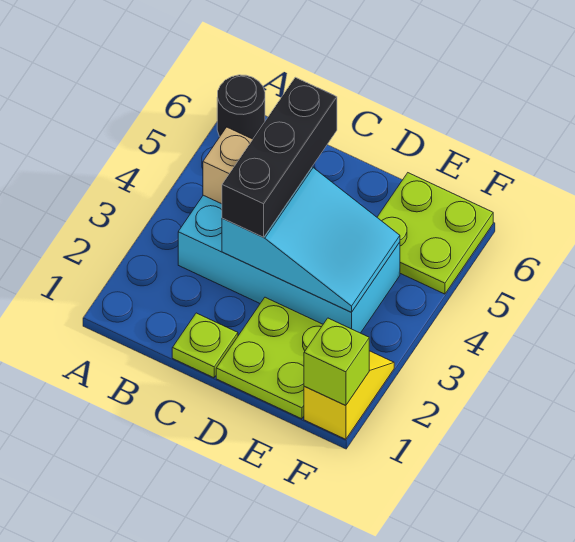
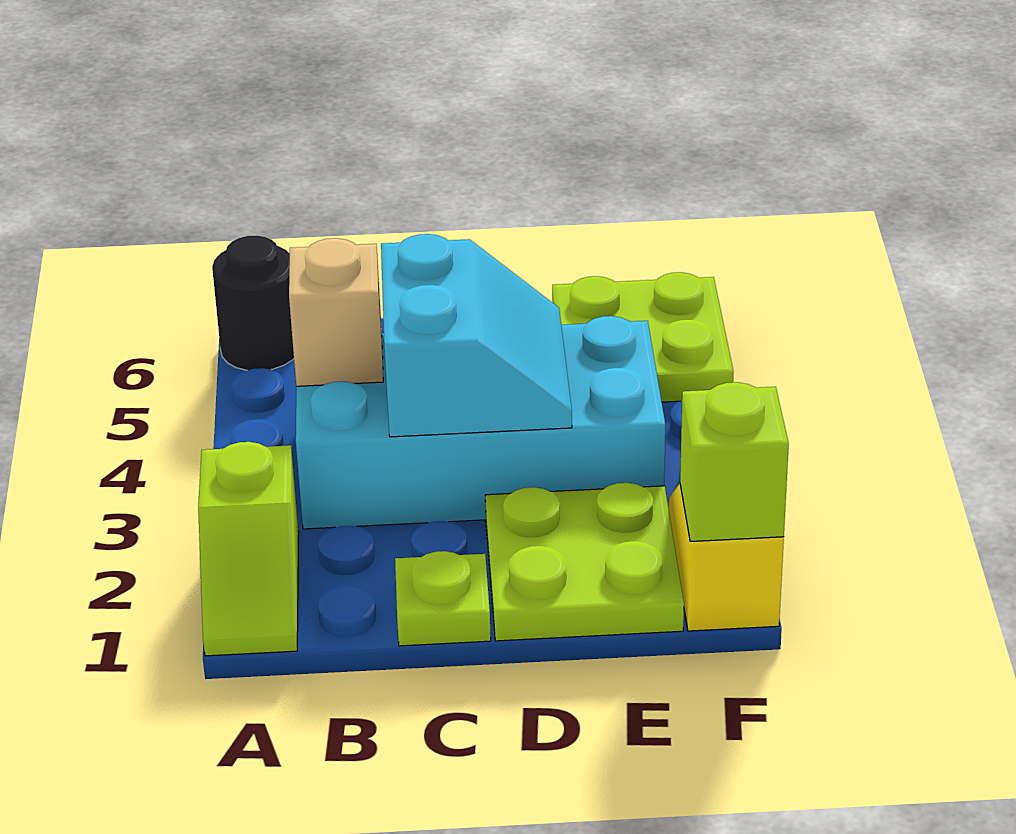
none -> lime 1x2 slope [198,442,299,656]
cyan 2x3 slope [222,167,400,312] -> cyan 2x2 slope [381,234,572,437]
black 1x3 brick [222,77,337,237] -> none

